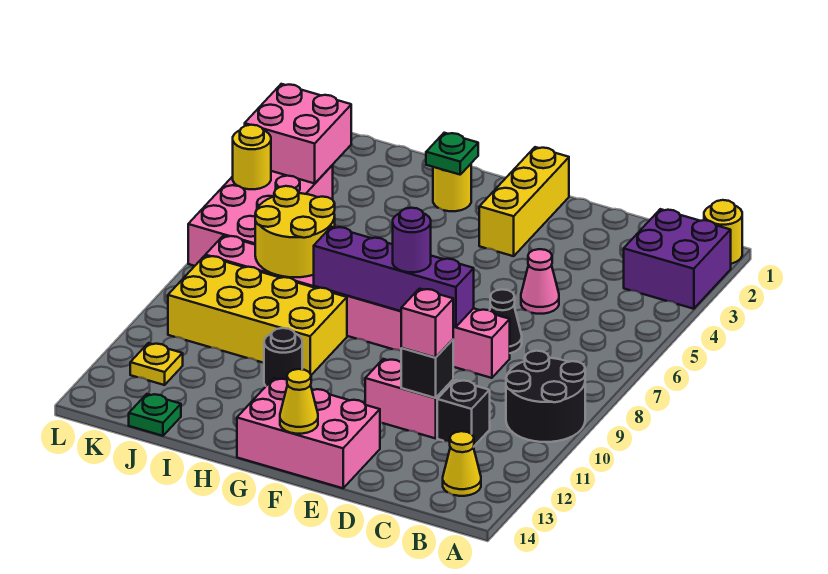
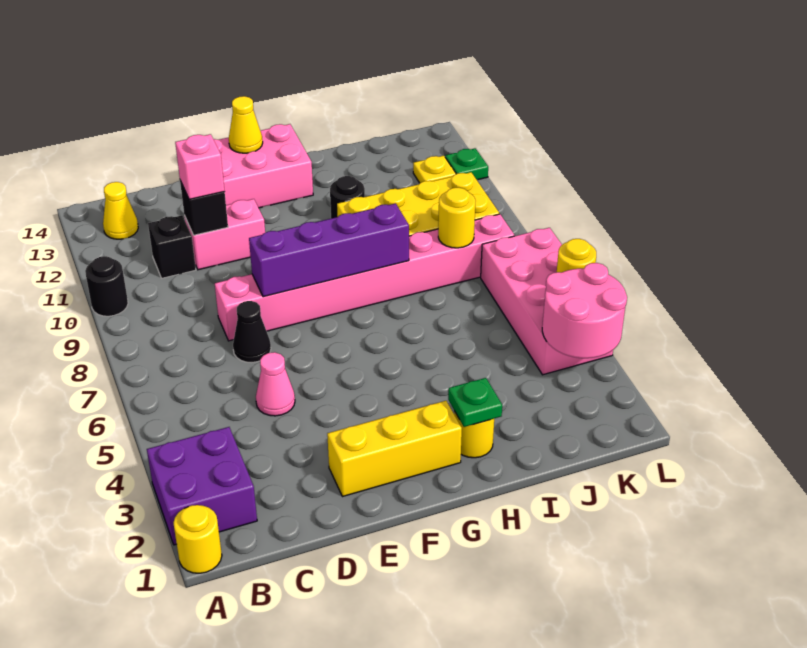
black 2x2 round brick [506,351,585,442] -> black 1x1 round brick [85,256,128,316]
yellow 1x3 brick [479,147,569,256] -> yellow 1x3 brick turned to [327,401,462,497]
purple 1x1 round brick [393,208,431,272] -> none
yellow 2x2 round brick [255,186,335,277] -> yellow 1x1 round brick [438,188,476,248]
green 1x1 plate [129,394,181,436] -> green 1x1 plate moved to [445,148,488,180]
pink 2x2 brick [245,84,351,183] -> pink 2x2 round brick [542,263,627,358]

